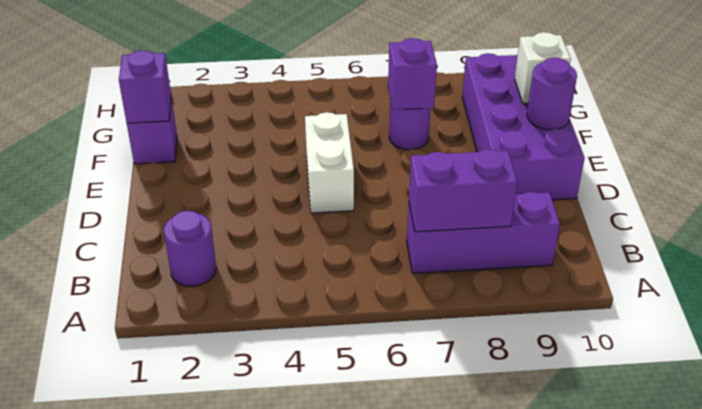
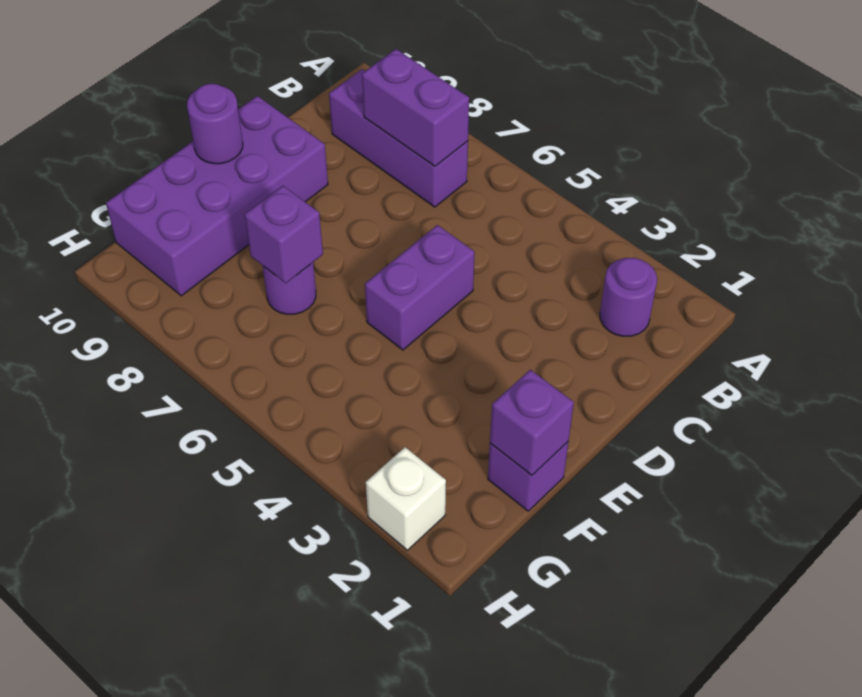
white 1x2 brick [305,112,354,213] -> purple 1x2 brick [365,225,474,350]
white 1x1 brick [515,32,571,104] -> white 1x1 brick moved to [366,447,446,550]

